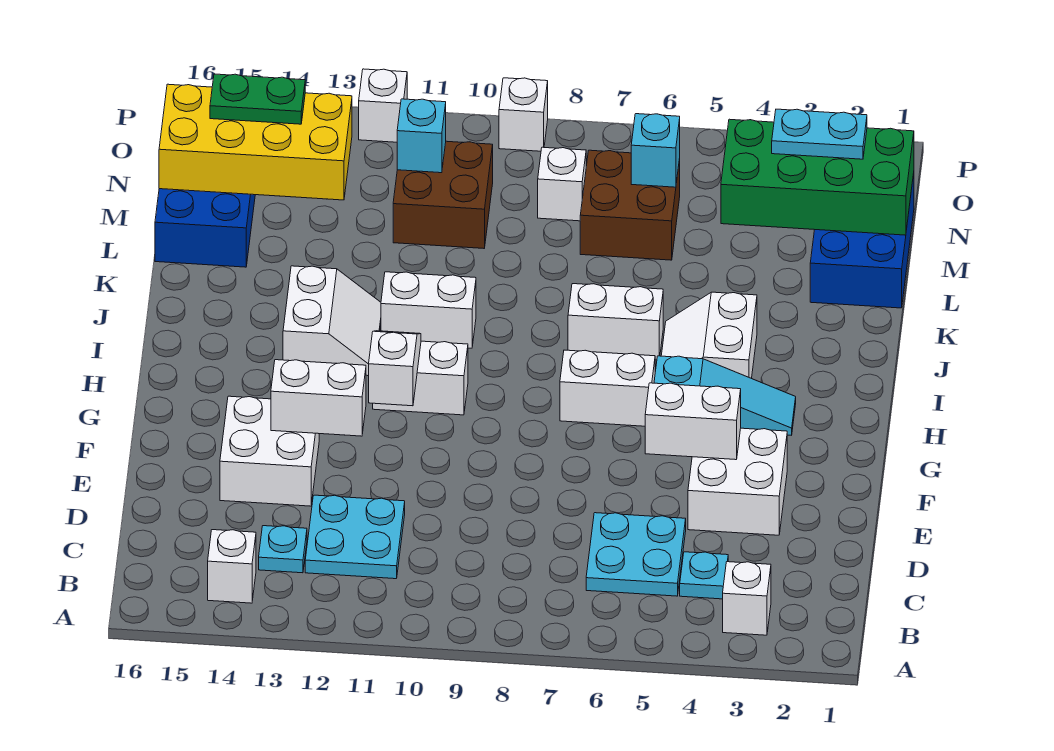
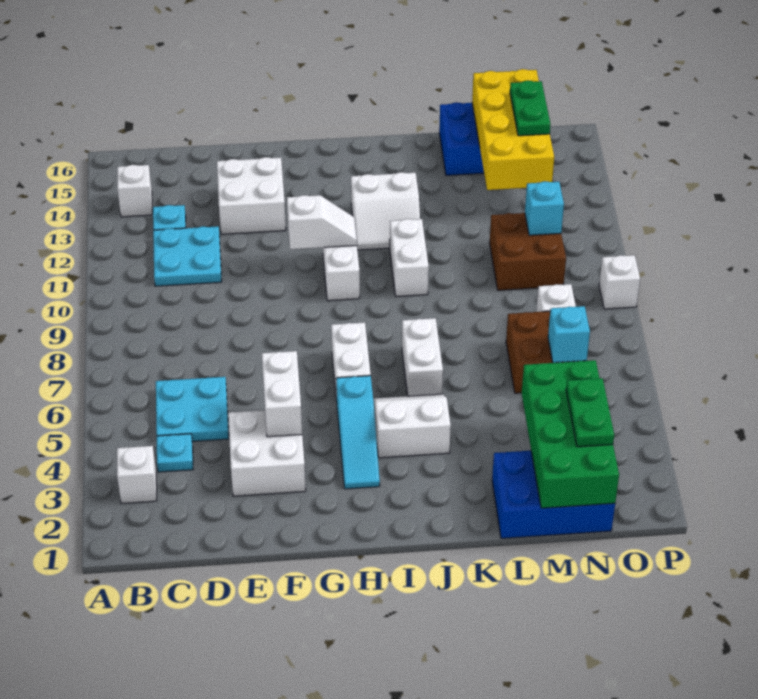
white 1x2 brick [271,360,366,436] -> none
cyan 1x2 plate [772,109,867,159] -> green 1x2 plate [566,378,614,447]
white 1x1 brick [359,69,407,142] -> none

